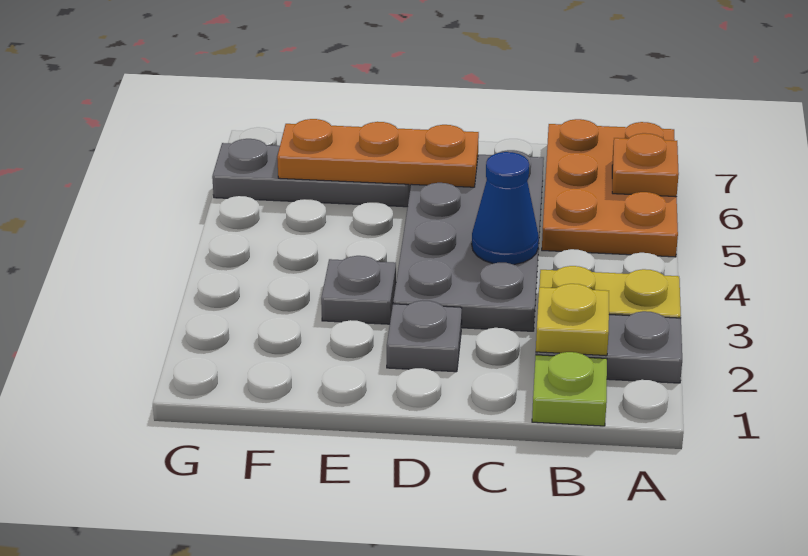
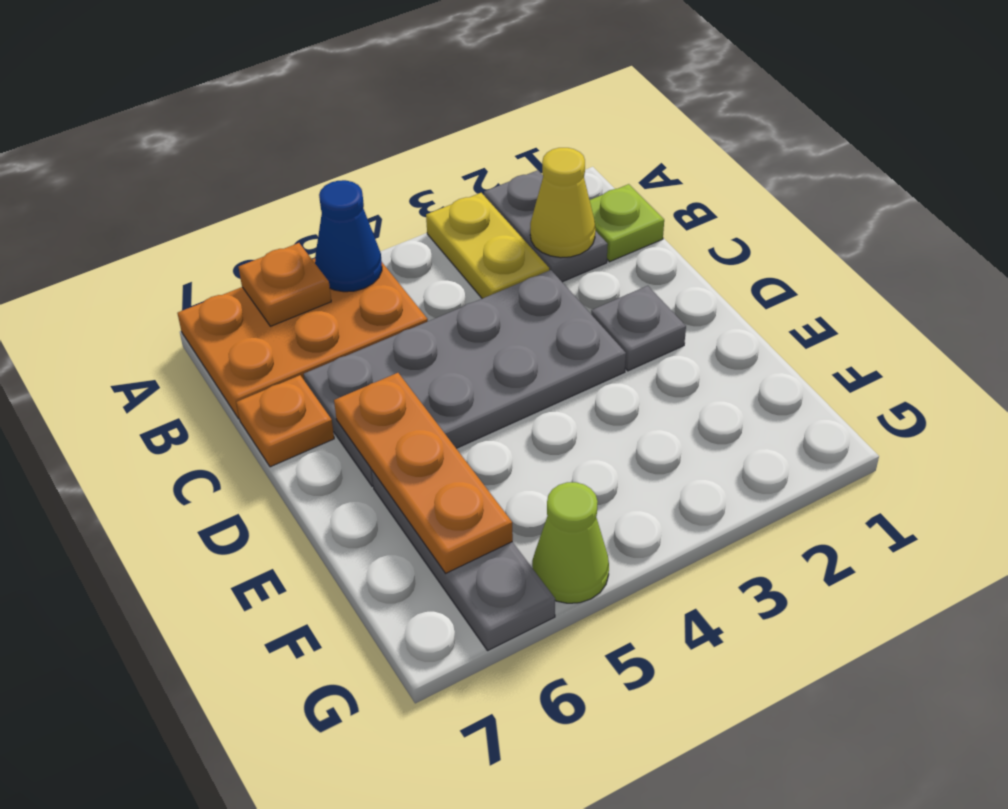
yellow 1x1 plate [536,284,609,356] -> yellow 1x1 cone [530,148,595,258]
blue 1x1 cone [472,152,539,265] -> blue 1x1 cone moved to [315,180,382,292]
none -> orange 1x1 plate [236,375,334,467]
grey 1x1 plate [321,256,396,324] -> none
none -> lime 1x1 cone [532,482,609,603]

